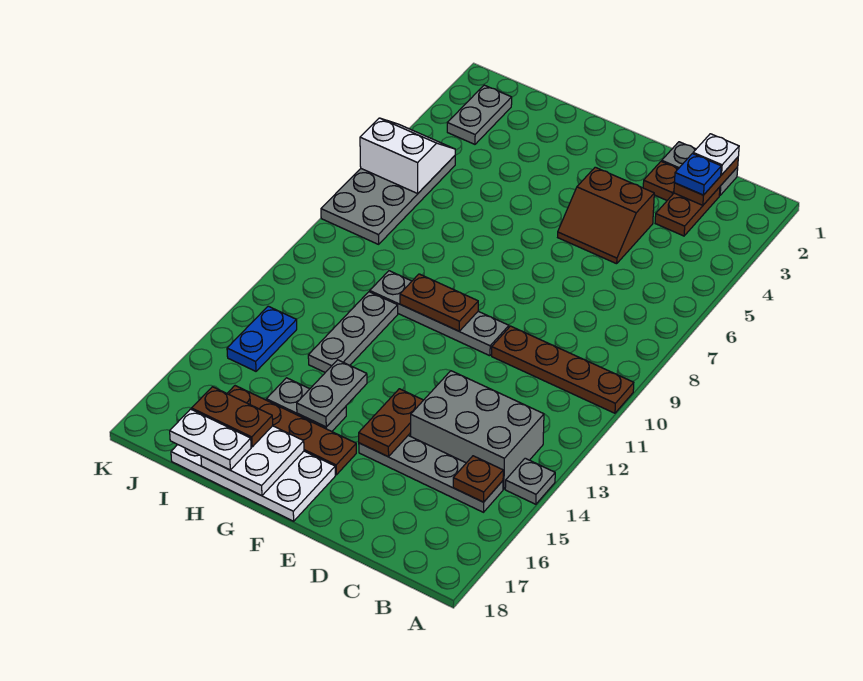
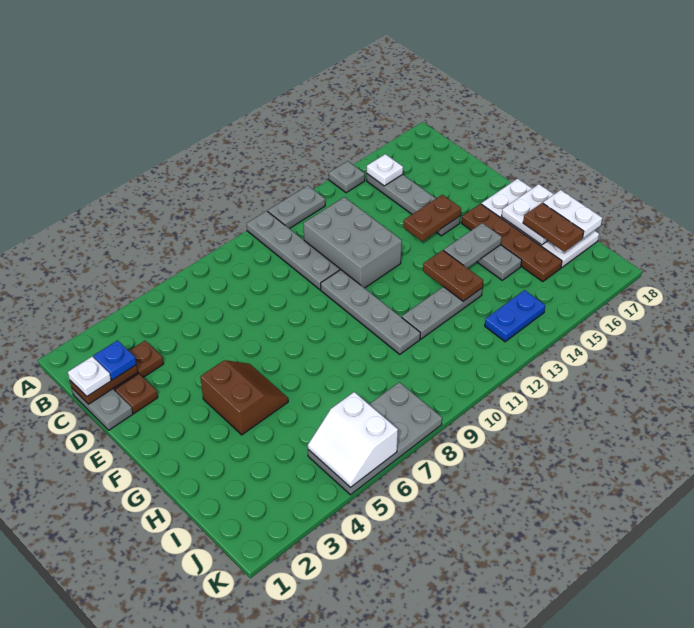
brown 1x4 plate [492,326,634,413] -> grey 1x4 plate [247,211,340,289]
grey 2x3 brick [411,371,544,489] -> grey 2x3 brick moved to [303,197,402,288]
brown 1x1 plate [453,456,503,502] -> white 1x1 plate [367,154,403,186]
brown 2x2 slope [558,167,654,264] -> brown 2x2 slope moved to [200,360,288,435]
brown 1x2 plate [400,274,478,331] -> brown 1x2 plate moved to [423,250,483,301]
grey 1x2 plate [447,85,512,144] -> grey 1x2 plate moved to [268,186,325,229]

